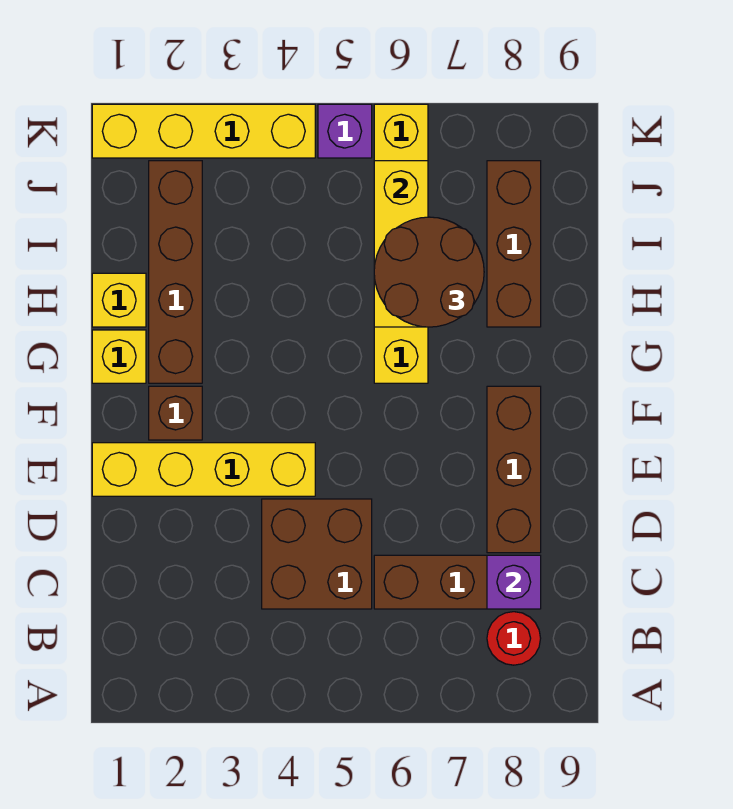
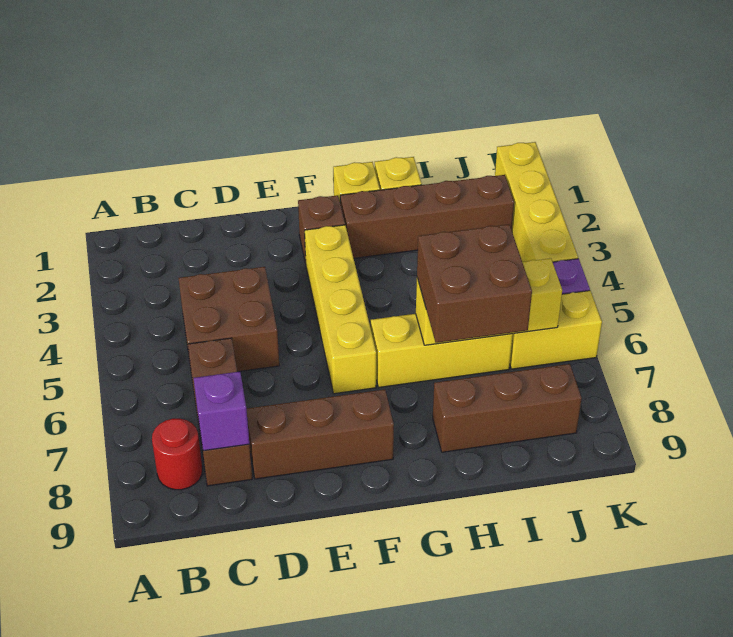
yellow 1x4 brick [92,443,315,496] -> yellow 1x4 brick moved to [305,225,376,394]
brown 2x2 round brick [374,217,484,327] -> brown 2x2 brick [417,224,532,343]

